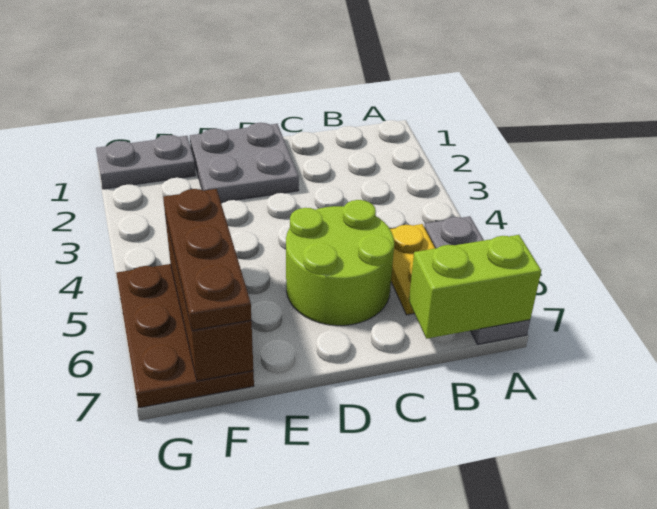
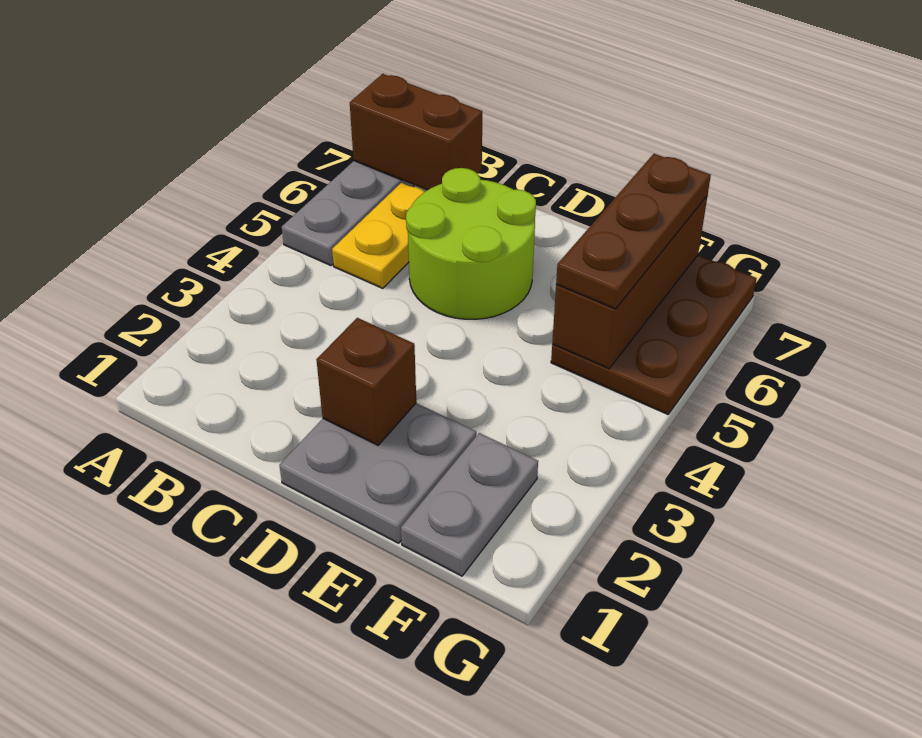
lime 1x2 brick [409,235,541,339] -> brown 1x2 brick [350,74,482,190]
none -> brown 1x1 brick [316,318,416,445]
grey 1x2 plate [96,135,196,189] -> grey 1x2 plate turned to [401,433,538,576]

